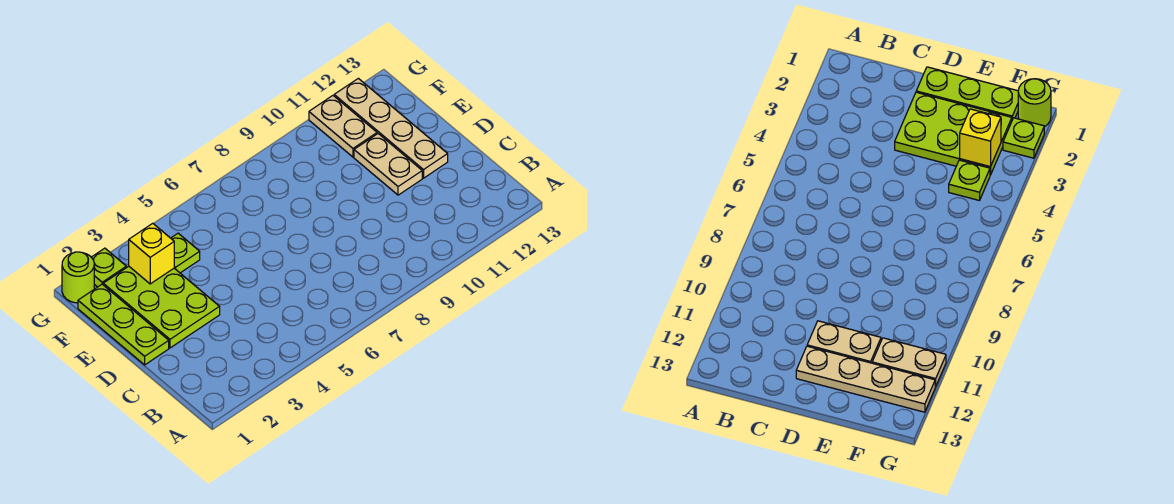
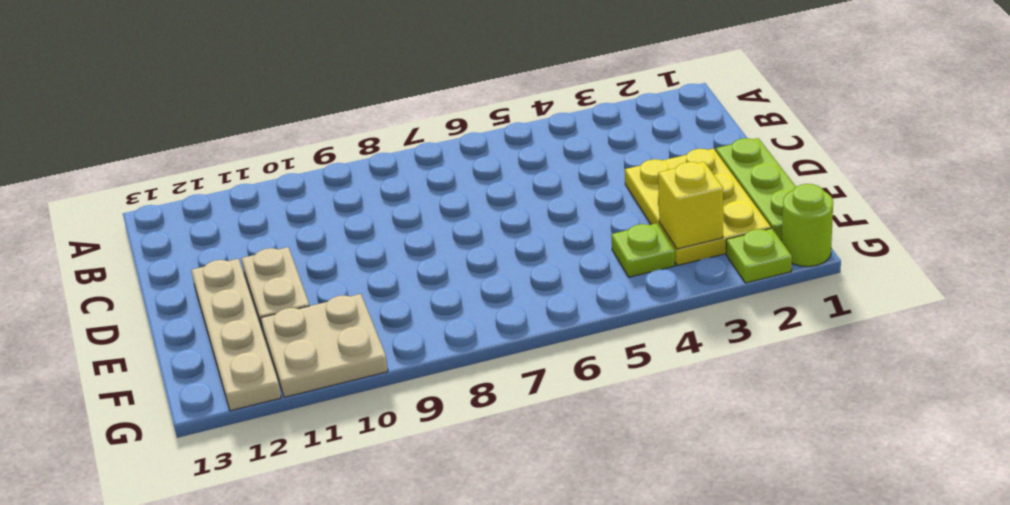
lime 2x3 plate [103,266,220,348] -> yellow 2x3 plate [625,149,771,265]
tan 1x2 plate [309,96,377,157] -> tan 2x2 plate [261,294,388,397]

